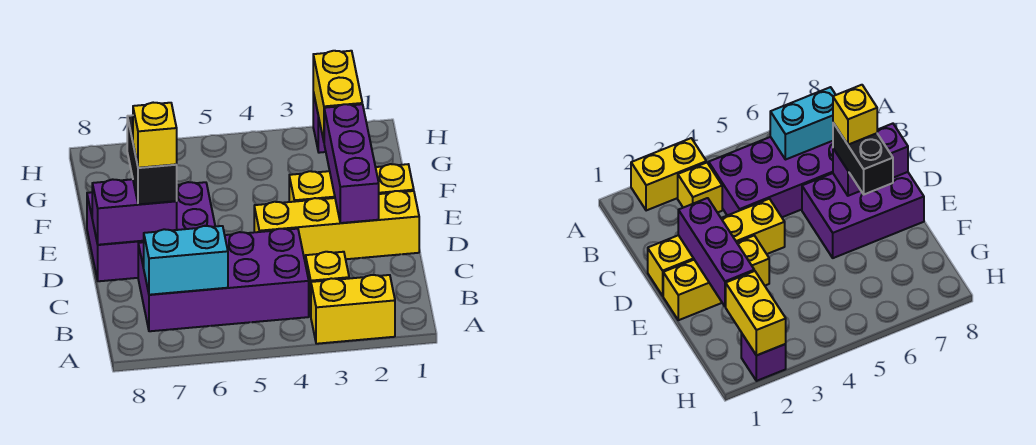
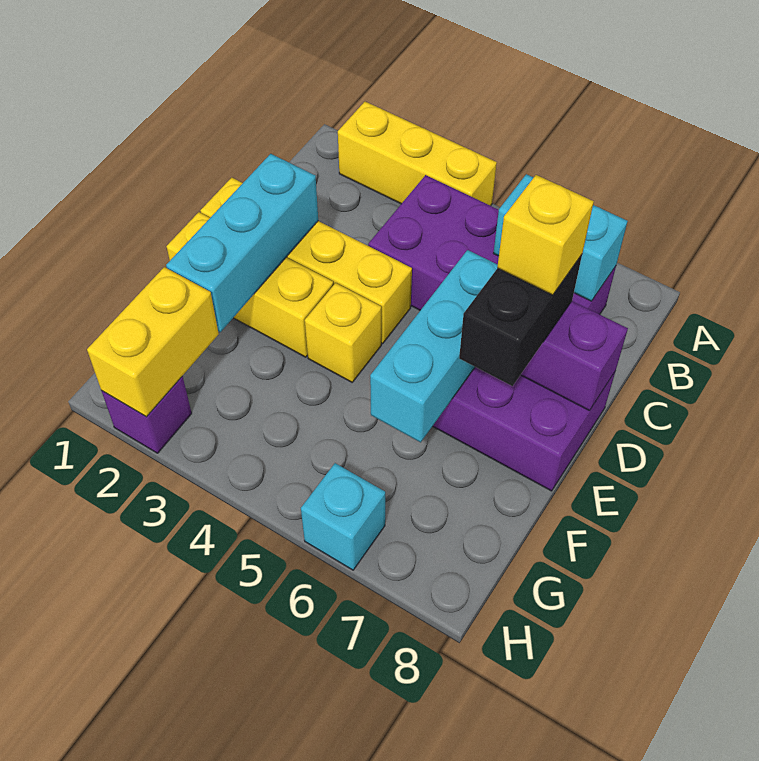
yellow 1x2 brick [311,275,395,344] -> yellow 1x3 brick [338,102,497,206]
yellow 1x1 brick [306,252,349,316] -> yellow 1x1 brick moved to [305,283,381,382]
purple 1x3 brick [324,104,379,223] -> cyan 1x3 brick [166,154,318,332]
none -> cyan 1x3 brick [370,250,498,442]
none -> cyan 1x1 brick [301,463,385,570]

